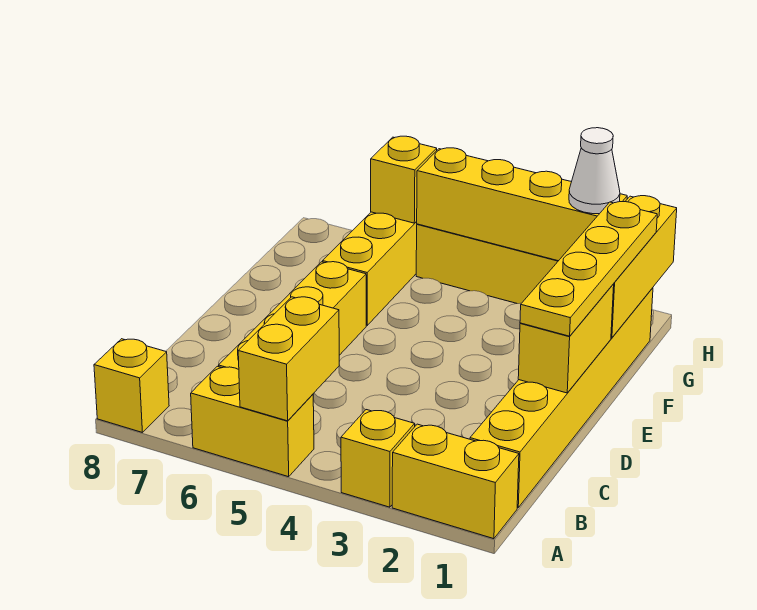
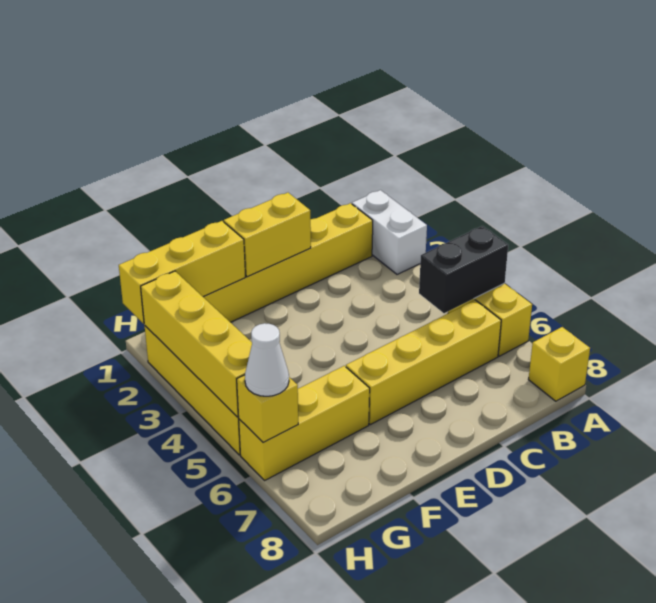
yellow 1x2 brick [392,424,519,539] -> white 1x2 brick [352,190,427,274]
yellow 1x1 brick [341,410,415,507] -> none
yellow 1x2 brick [238,297,339,421] -> black 1x2 brick [419,226,508,313]
yellow 1x4 plate [520,202,657,336] -> none
white 1x1 cone [569,128,620,214] -> white 1x1 cone moved to [245,323,289,396]

